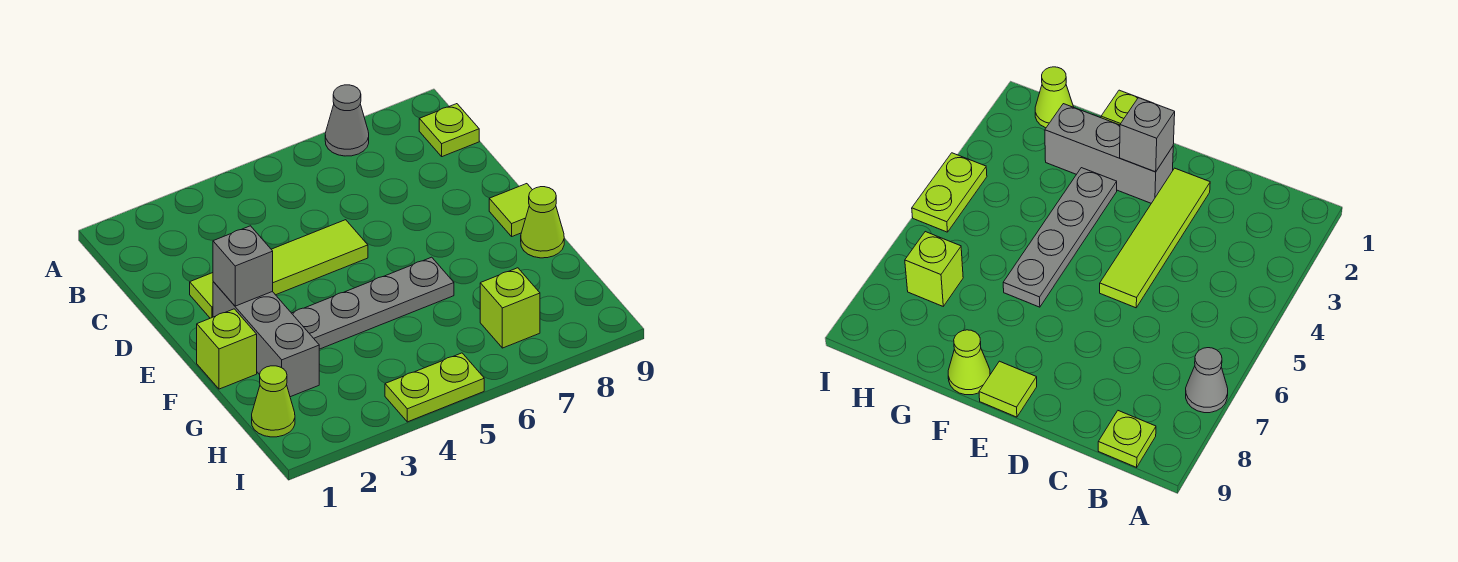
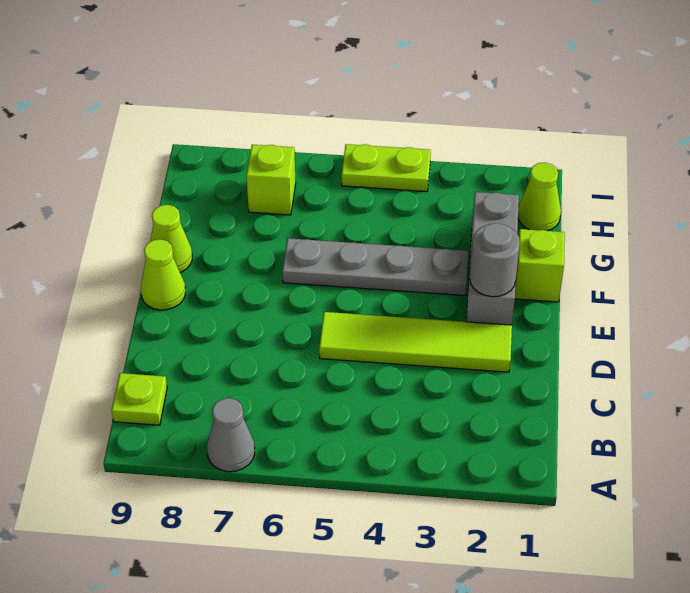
grey 1x1 brick [213,226,273,306] -> grey 1x1 round brick [470,223,520,297]
lime 1x1 tile [489,184,532,236] -> lime 1x1 cone [141,239,185,310]

